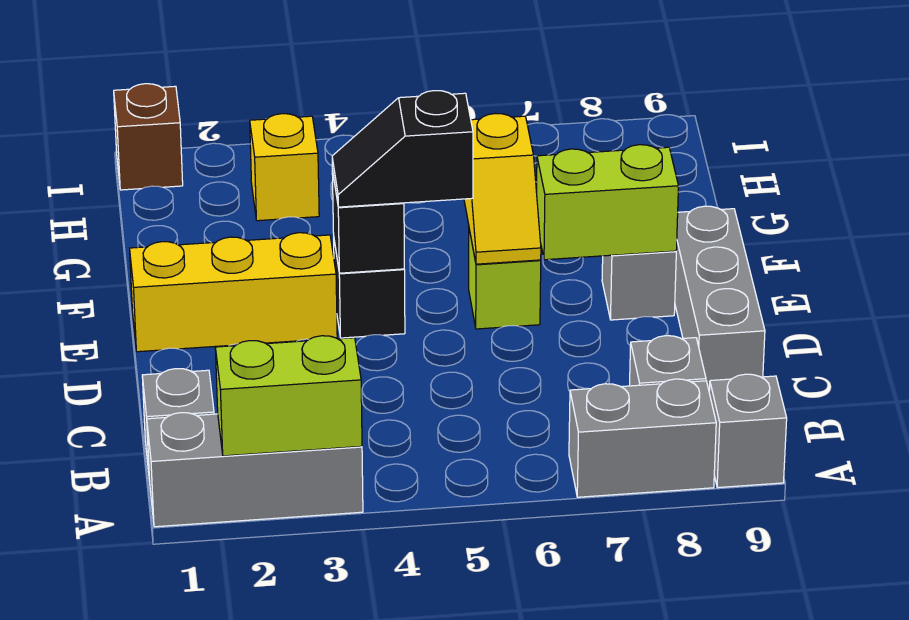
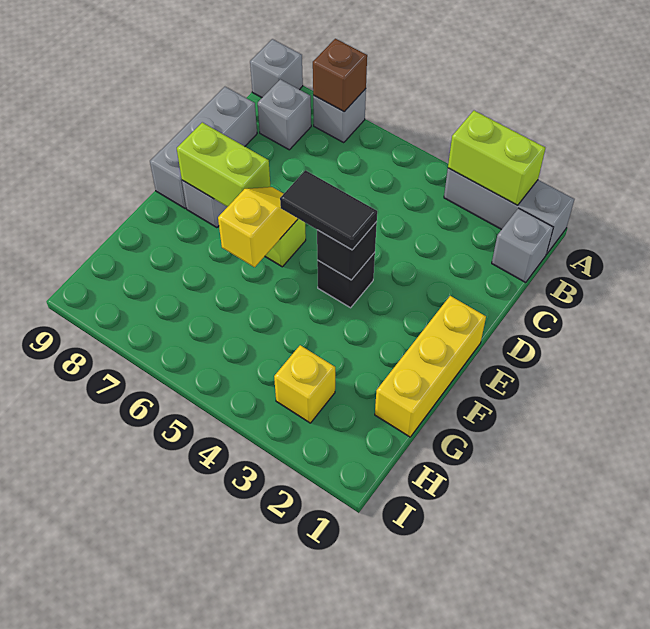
grey 1x2 brick [569,379,716,497] -> grey 1x1 brick [313,89,366,142]
yellow 1x3 brick [130,233,337,352] -> yellow 1x3 brick turned to [375,296,486,437]
black 1x2 slope [332,91,473,207] -> black 1x2 tile [280,170,377,250]
brown 1x1 brick [114,84,183,190] -> brown 1x1 brick moved to [313,39,367,112]

